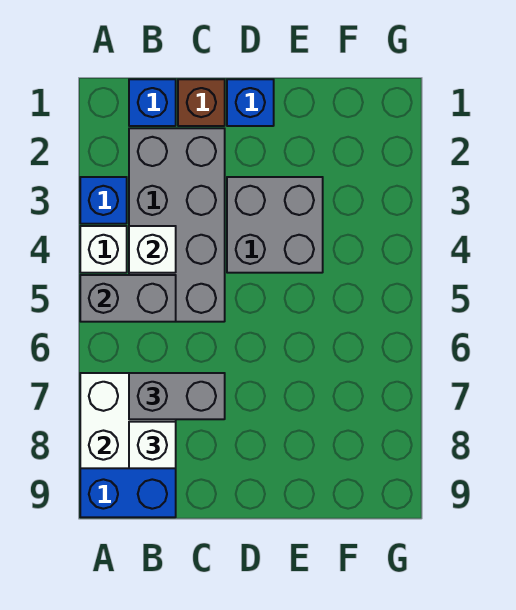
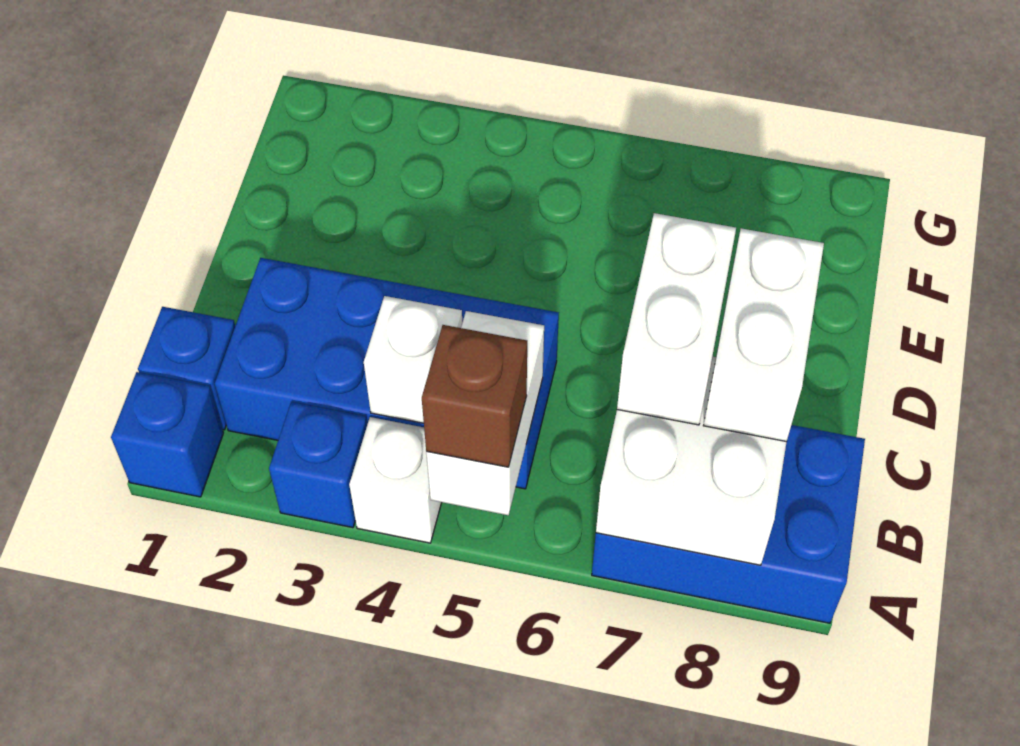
grey 1x2 brick [80,275,176,322] -> white 1x2 brick [426,311,544,515]
grey 2x4 brick [129,128,225,322] -> blue 2x4 brick [215,258,559,489]
grey 1x2 brick [129,373,225,419] -> white 1x2 brick [617,213,736,425]
white 1x1 brick [129,422,176,468] -> white 1x2 brick [703,228,824,442]
brown 1x1 brick [178,79,225,126] -> brown 1x1 brick moved to [422,325,527,467]
blue 1x1 brick [227,79,274,126] -> blue 1x1 brick moved to [111,372,223,497]
grey 2x2 brick [227,177,323,273] -> none

